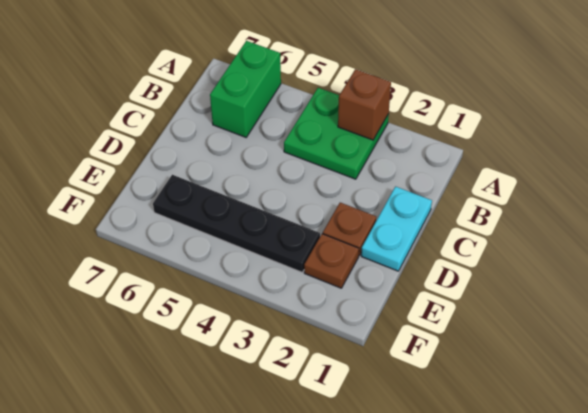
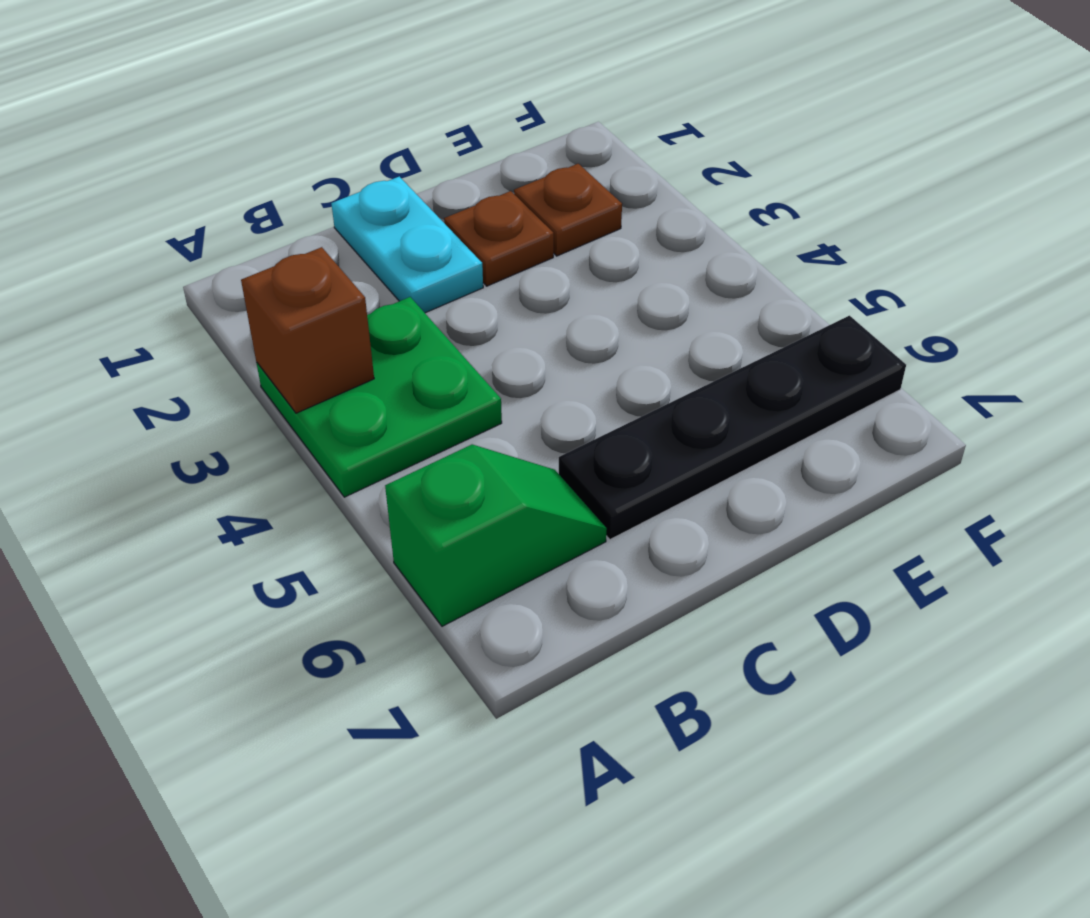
green 1x2 brick [210,41,281,137] -> green 1x2 slope [385,445,607,626]
cyan 1x2 plate [361,187,432,271] -> cyan 1x2 plate turned to [331,176,483,313]
black 1x4 plate [153,175,320,272] -> black 1x4 plate turned to [559,316,906,540]

